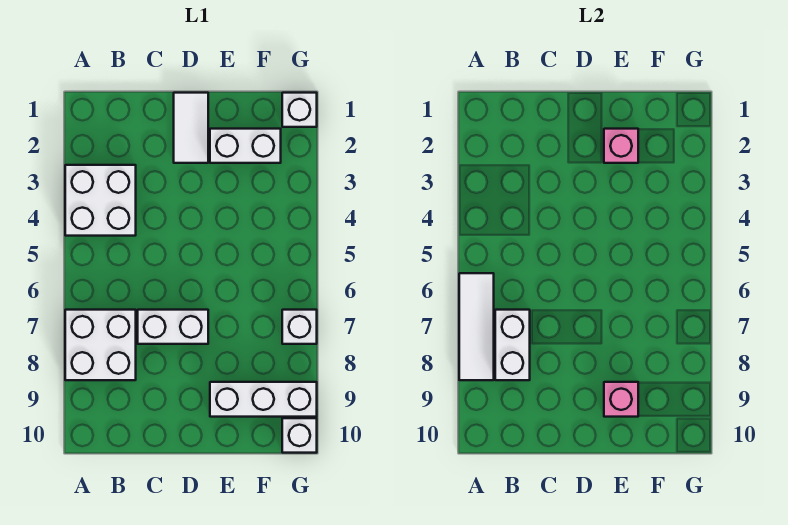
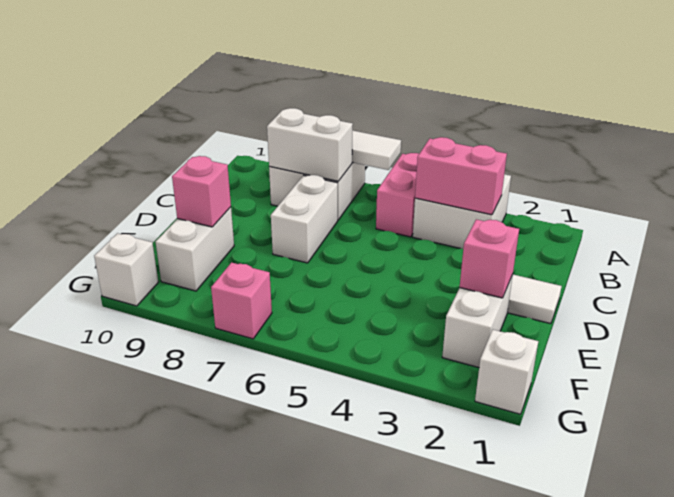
none -> pink 1x2 brick [376,153,419,237]
none -> pink 1x2 brick [415,137,507,215]
white 1x3 brick [210,382,317,417] -> white 1x2 brick [156,207,234,291]
white 1x1 brick [282,310,317,344] -> pink 1x1 brick [211,263,272,339]

